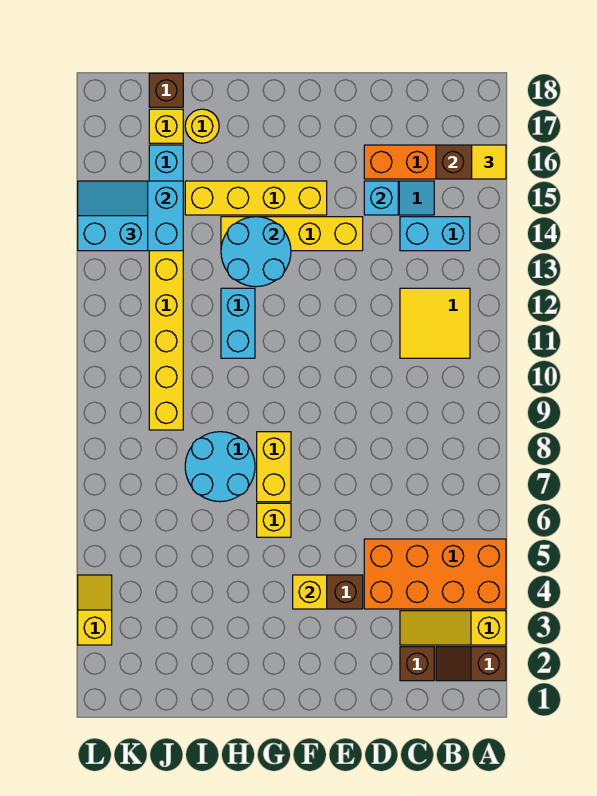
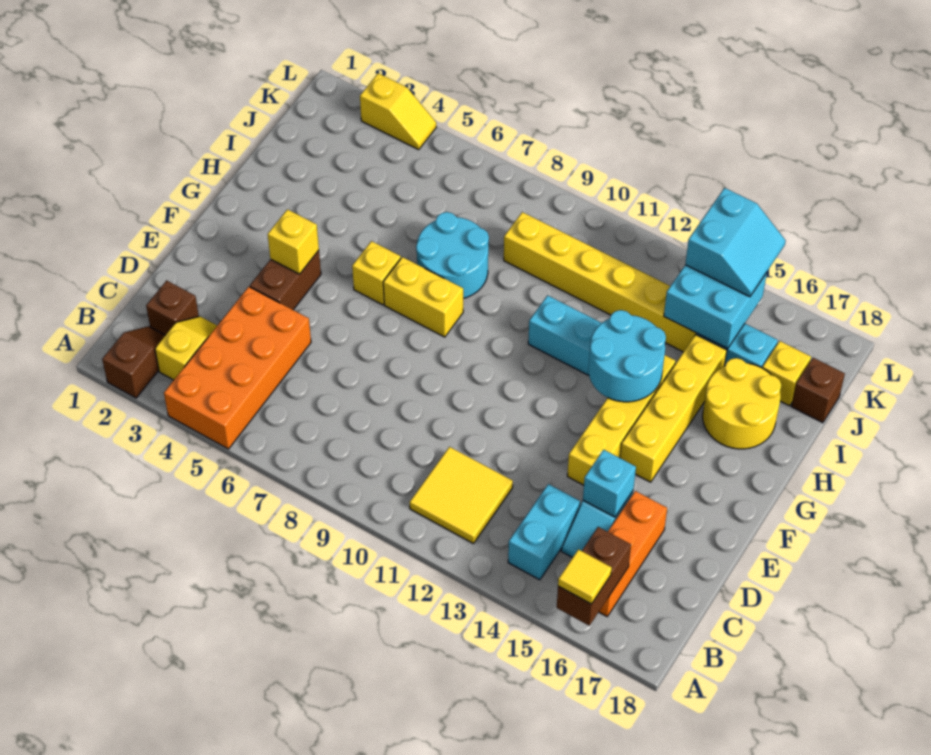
yellow 1x3 slope [400,611,506,645] -> yellow 1x2 slope [155,316,217,380]
yellow 1x1 round brick [185,109,219,143] -> yellow 2x2 round brick [703,358,781,449]

